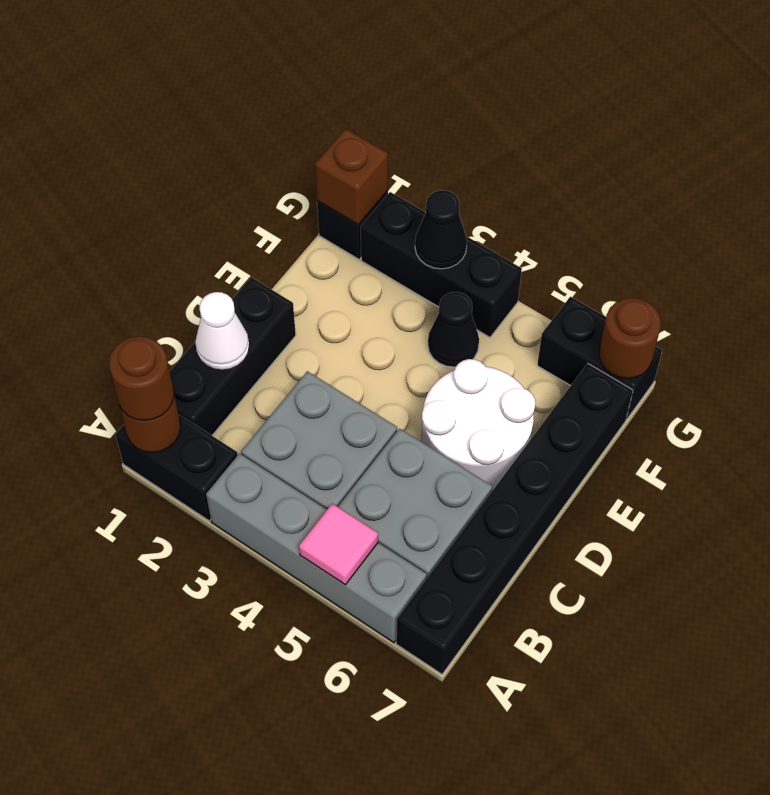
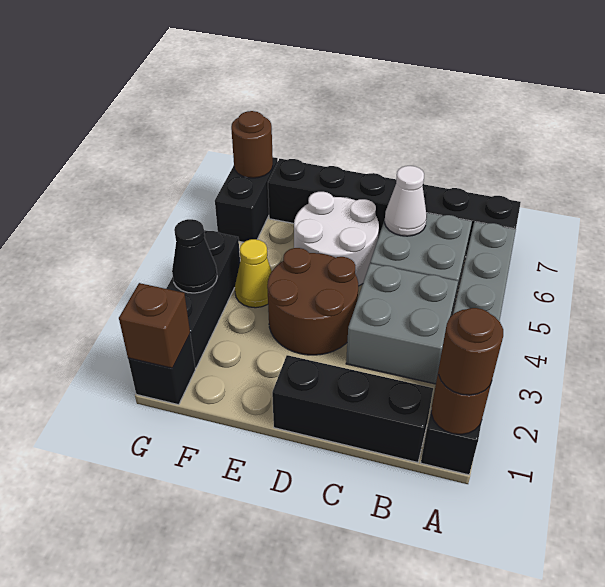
pink 1x1 tile [299,504,378,585] -> none
white 1x1 cone [195,292,249,370] -> white 1x1 cone moved to [384,166,427,236]
none -> brown 2x2 round brick [267,248,358,355]
black 1x1 cone [428,292,479,367] -> yellow 1x1 cone [235,239,272,308]

